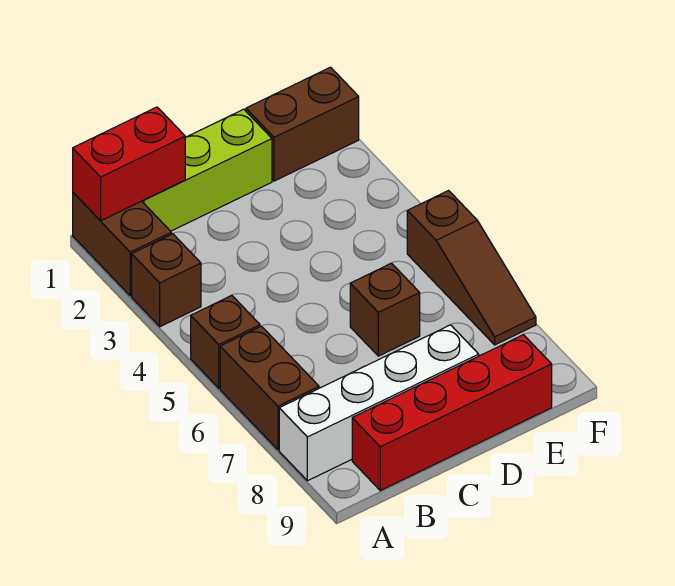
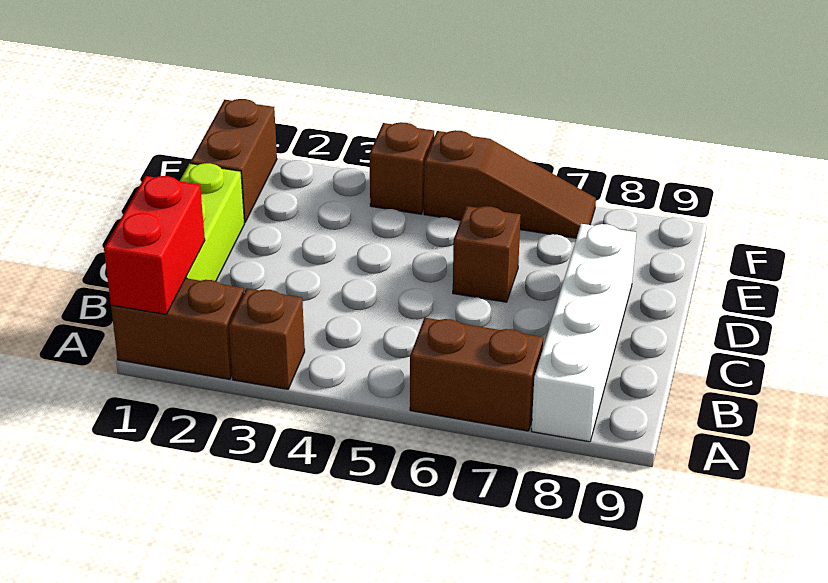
brown 1x1 brick [191,296,260,388] -> brown 1x1 brick moved to [369,122,434,214]
red 1x4 brick [352,335,552,490] -> none

